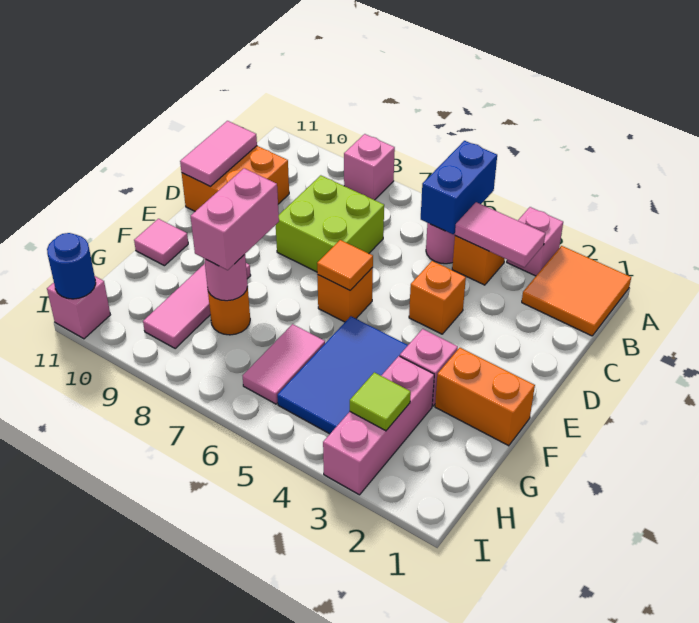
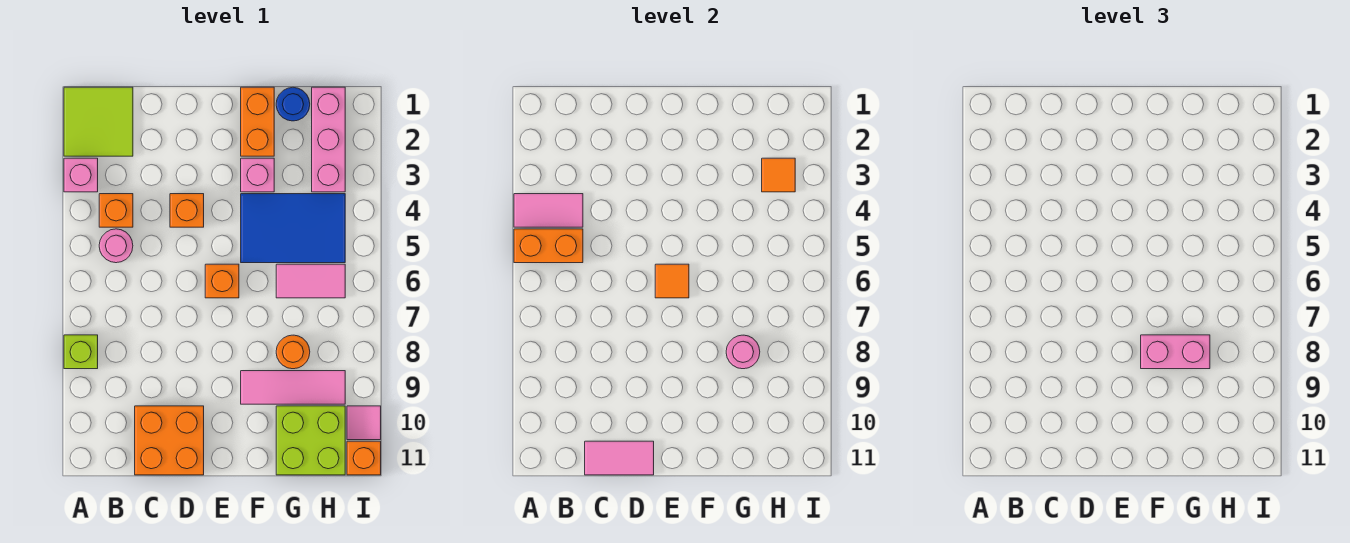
orange 2x2 tile [522,246,631,336] -> lime 2x2 tile [64,87,133,156]
blue 1x2 brick [421,141,497,234] -> orange 1x2 brick [514,229,583,263]
pink 1x1 brick [344,134,395,200] -> lime 1x1 brick [64,335,98,369]
pink 1x2 tile [455,202,545,267] -> pink 1x2 tile turned to [514,194,583,227]
lime 2x2 brick [276,175,384,272] -> lime 2x2 brick moved to [276,406,345,475]
pink 1x1 tile [134,219,188,266] -> pink 1x1 tile moved to [347,406,381,440]
pink 1x3 brick [323,356,434,495] -> pink 1x3 brick turned to [312,87,345,192]
lime 1x1 tile [350,372,411,431] -> orange 1x1 tile [762,158,795,192]
pink 1x1 brick [47,276,110,339] -> orange 1x1 brick [347,441,381,475]
blue 1x1 round brick [47,233,96,299] -> blue 1x1 round brick moved to [276,87,310,121]

